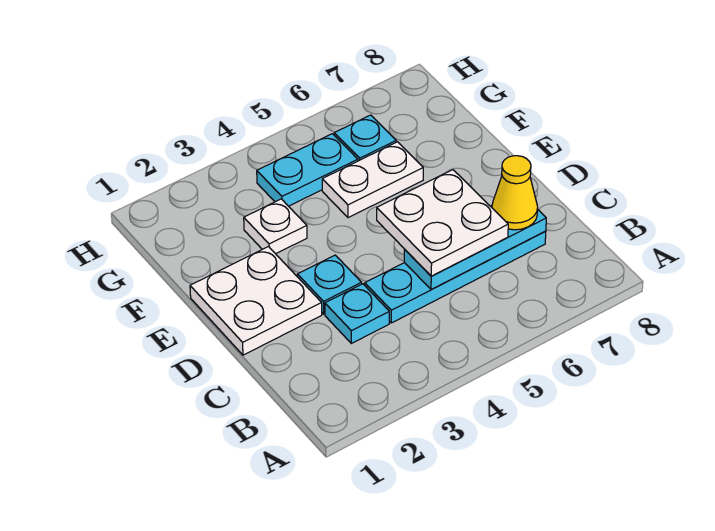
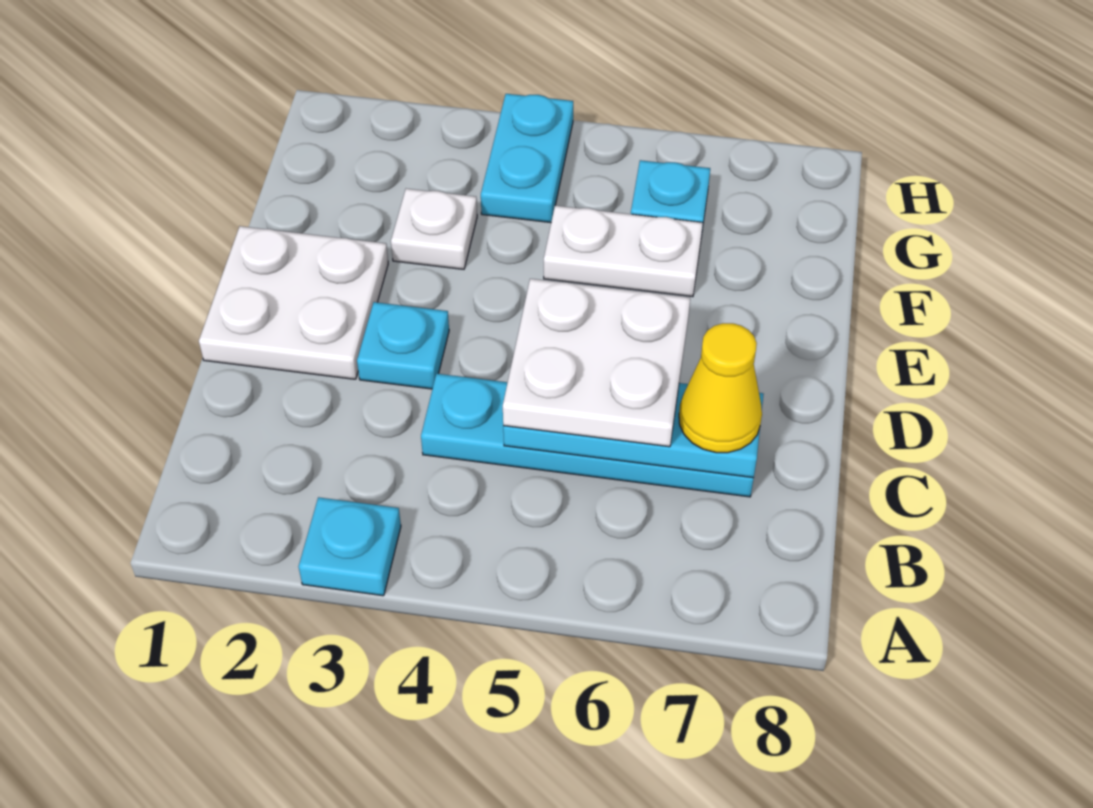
cyan 1x1 plate [325,284,389,343] -> cyan 1x1 plate moved to [299,497,401,596]
cyan 1x2 plate [257,134,358,206] -> cyan 1x2 plate turned to [481,94,573,223]

